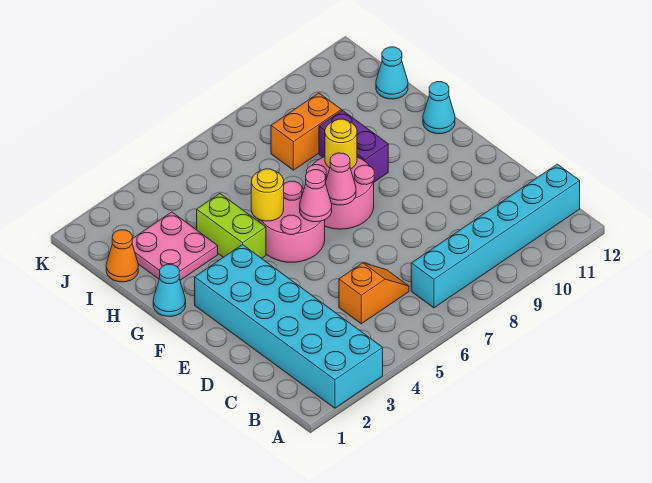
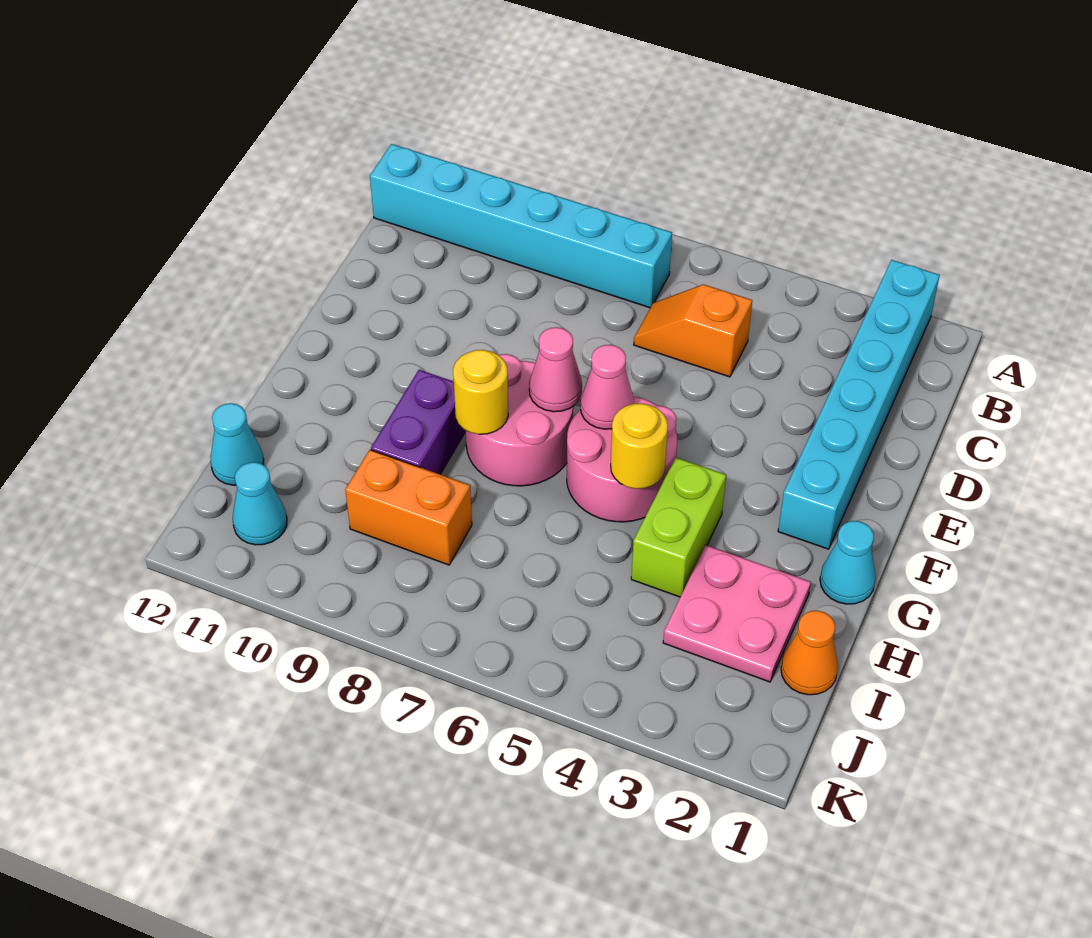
cyan 2x6 brick [195,244,383,408] -> cyan 1x6 brick [778,260,940,549]
cyan 1x1 cone [423,82,455,134] -> cyan 1x1 cone moved to [233,462,287,545]

